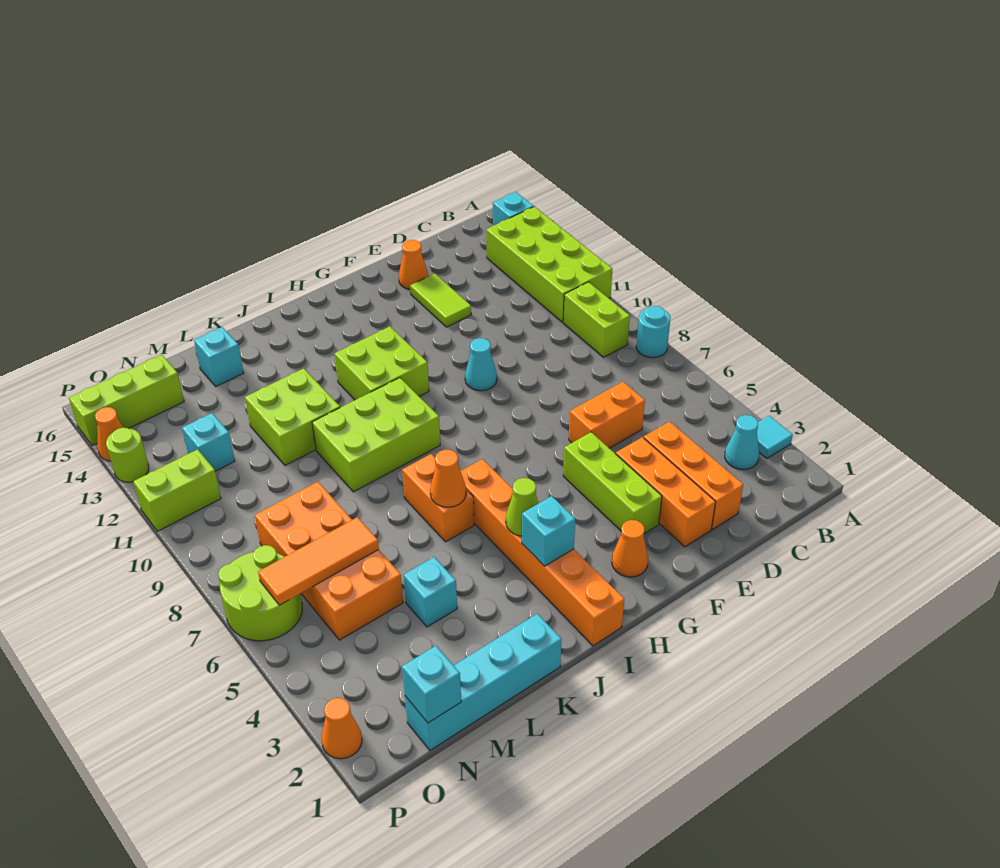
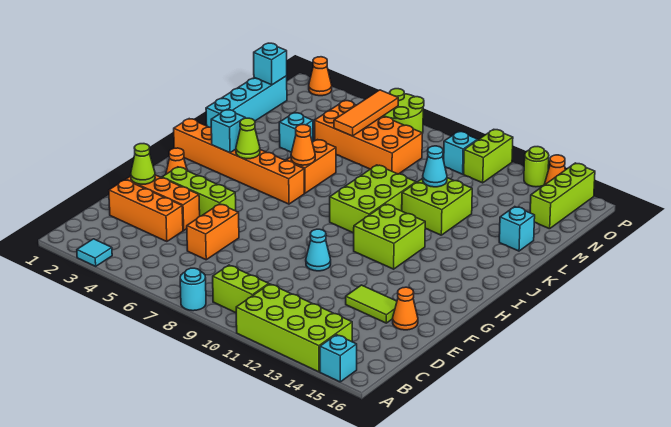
cyan 1x1 cone [725,415,759,470] -> cyan 1x1 cone moved to [423,146,447,187]
none -> lime 1x1 cone [131,144,155,184]
orange 1x2 brick [402,454,474,542] -> orange 1x2 brick turned to [286,140,336,193]
cyan 1x1 brick [182,413,235,471] -> cyan 1x1 brick moved to [444,131,478,174]

